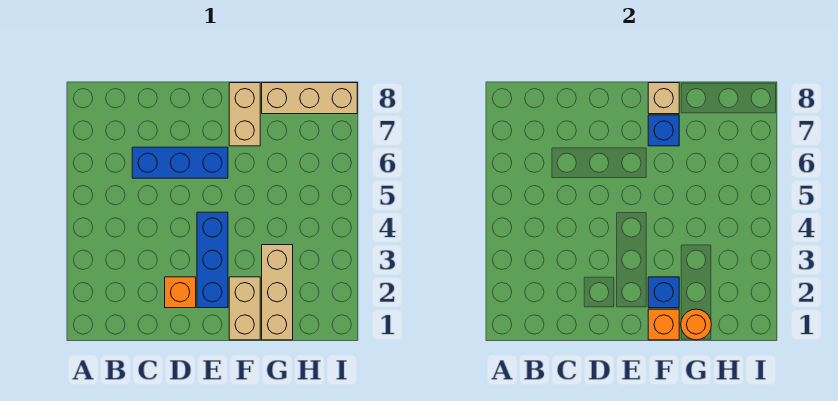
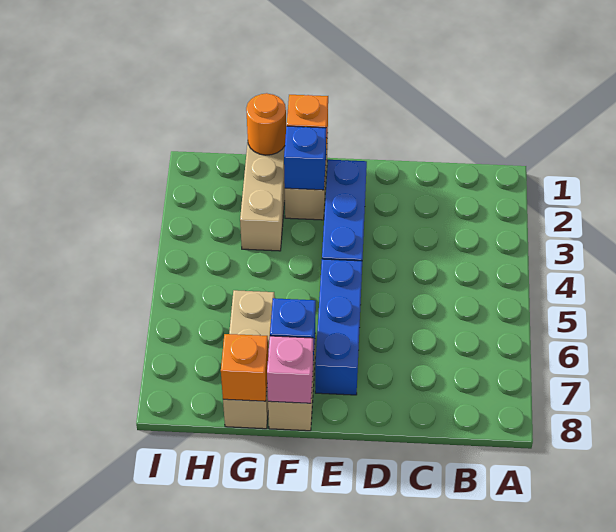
blue 1x3 brick [132,147,228,178] -> blue 1x3 brick turned to [315,259,362,395]
orange 1x1 brick [165,277,196,308] -> orange 1x1 brick moved to [221,334,268,401]
tan 1x1 brick [648,83,679,114] -> pink 1x1 brick [267,336,313,403]
tan 1x3 brick [262,83,357,114] -> tan 1x3 brick turned to [223,290,275,429]

